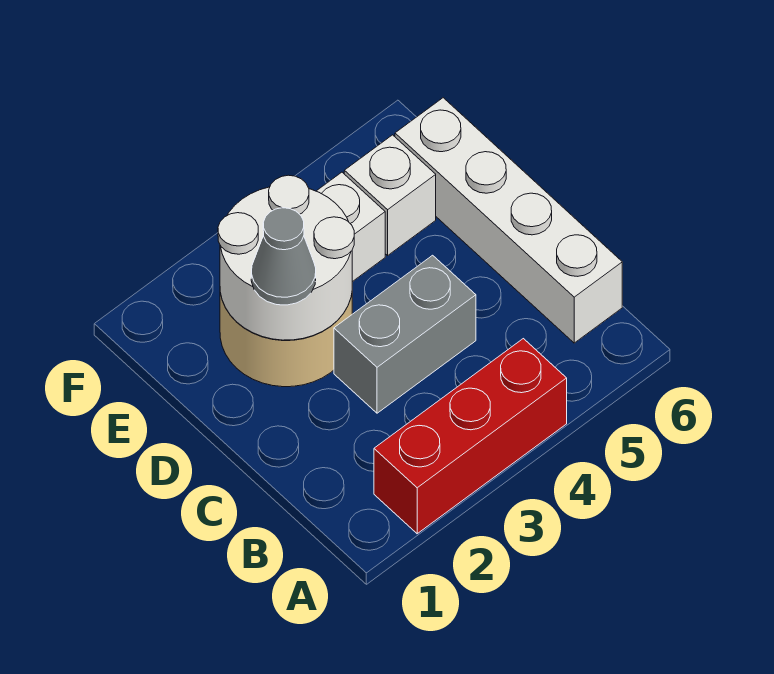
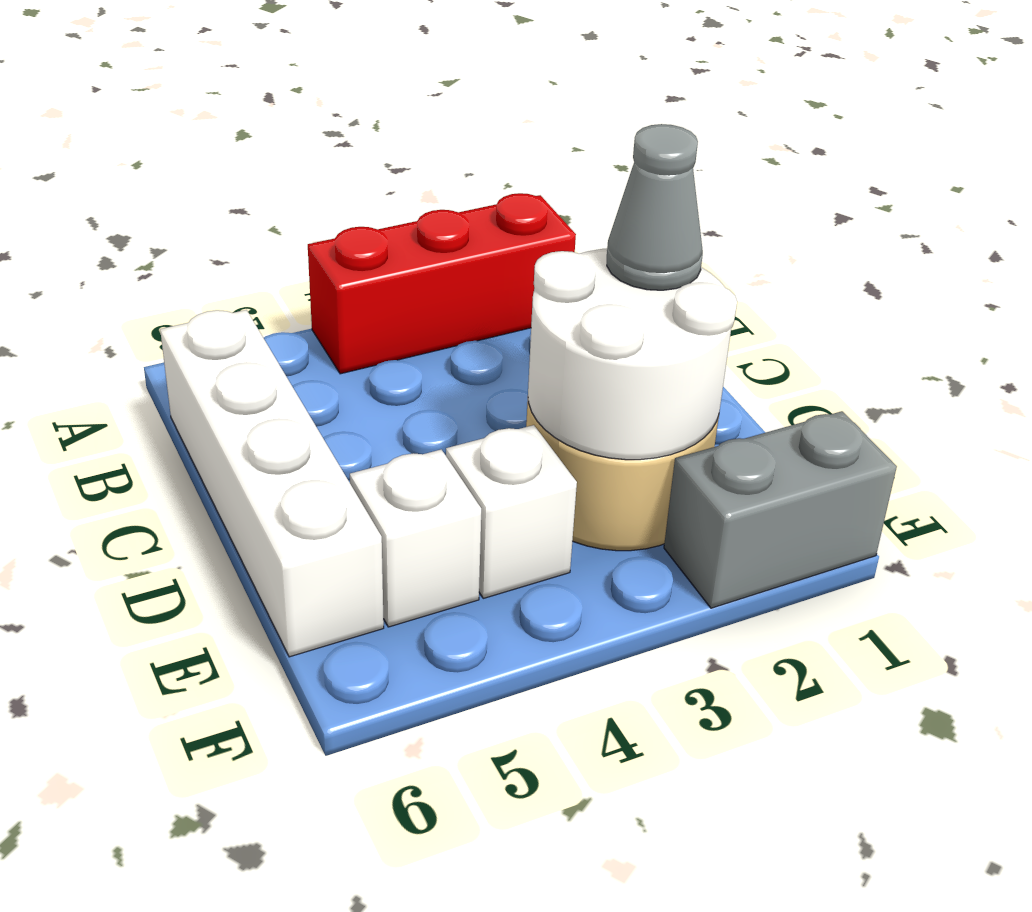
grey 1x2 brick [334,255,476,413] -> grey 1x2 brick moved to [664,411,897,608]

